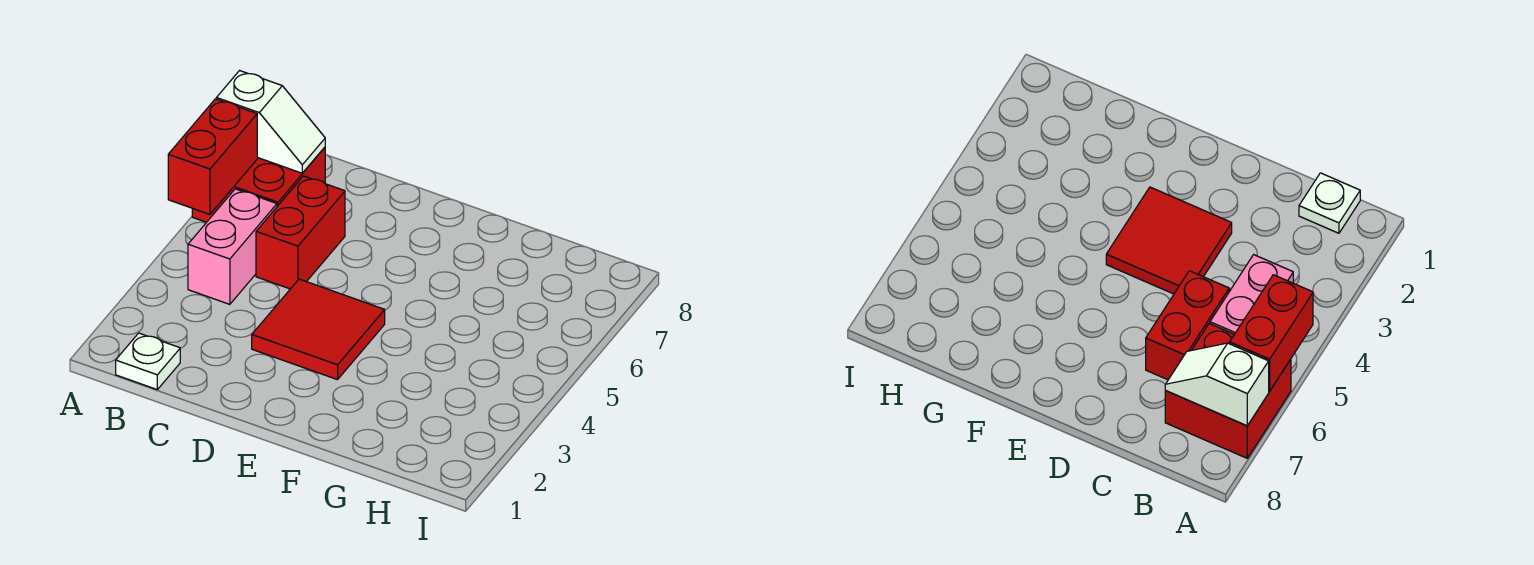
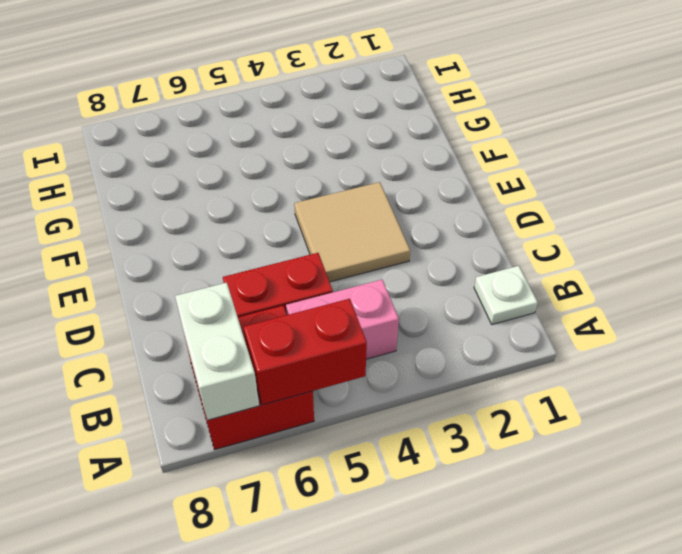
white 1x2 slope [216,71,325,173] -> white 1x2 brick [175,283,259,420]
red 2x2 tile [252,279,385,380] -> tan 2x2 tile [294,182,410,282]

